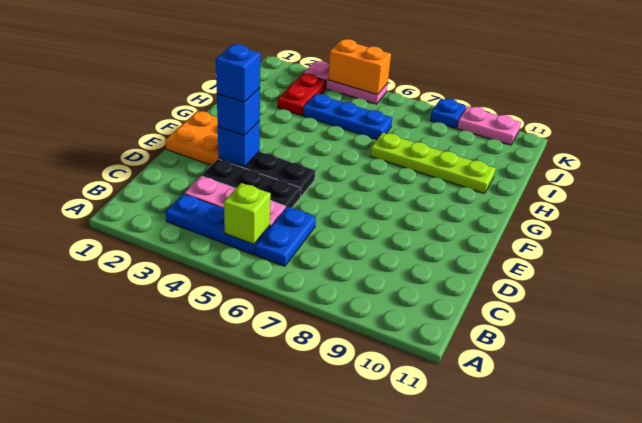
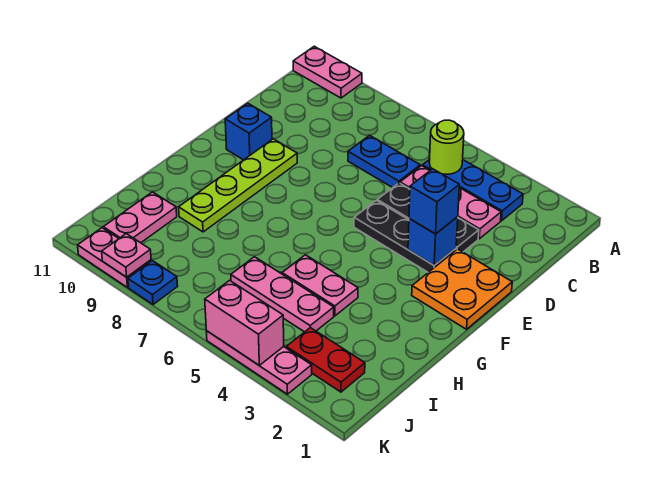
none -> pink 1x2 plate [293,46,362,98]
lime 1x1 brick [224,183,271,244] -> lime 1x1 round brick [429,120,464,174]
blue 1x2 plate [255,207,316,266] -> blue 1x2 plate turned to [348,135,420,188]
blue 1x1 brick [216,44,260,102] -> blue 1x1 brick moved to [225,103,272,160]
none -> pink 1x2 plate [282,255,358,316]
lime 1x4 plate [370,133,496,193] -> lime 1x4 plate turned to [179,139,297,232]
red 1x2 plate [278,73,326,115] -> red 1x2 plate turned to [286,328,365,392]
blue 1x3 plate [303,94,392,139] -> pink 1x3 plate [231,257,334,332]
none -> pink 1x2 plate [103,192,177,243]
orange 1x2 brick [328,39,391,95] -> pink 1x2 brick [205,280,284,365]
none -> pink 1x1 plate [102,234,151,277]

